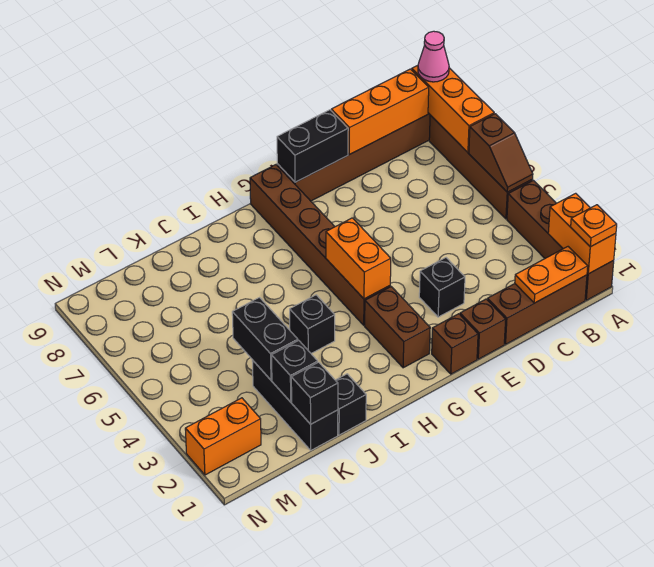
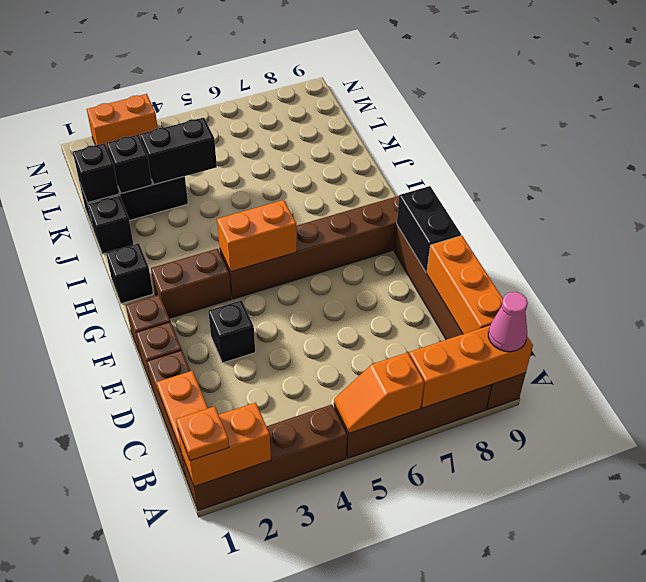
brown 1x2 slope [469,114,533,192] -> orange 1x2 slope [334,353,424,433]
black 1x1 brick [290,295,335,353] -> black 1x1 brick moved to [106,243,153,304]
orange 1x2 brick [185,398,261,475] -> orange 1x2 brick turned to [87,94,158,149]

